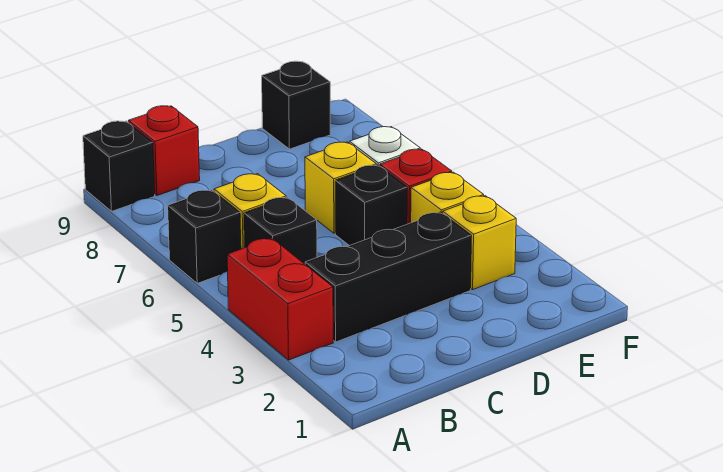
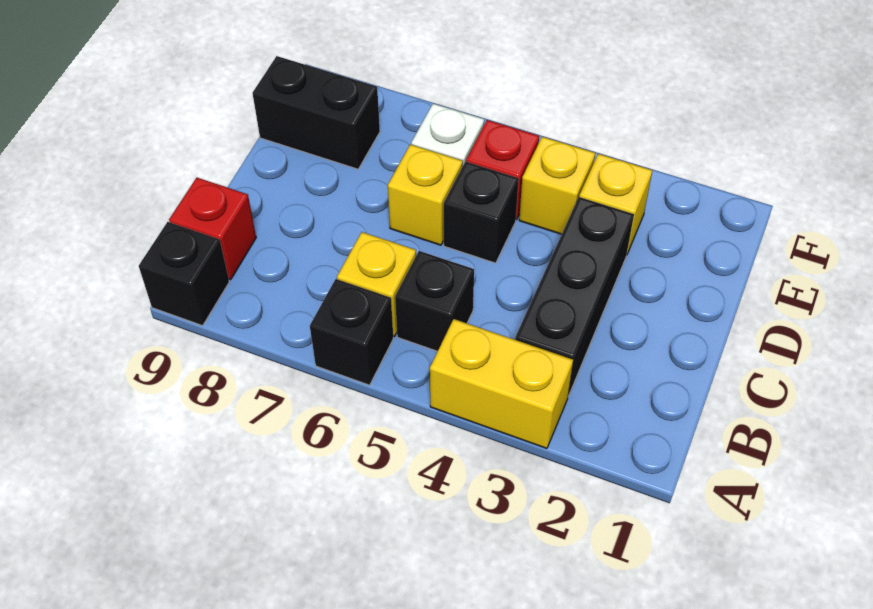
red 1x2 brick [227,238,333,360] -> yellow 1x2 brick [430,319,573,448]
black 1x1 brick [262,61,330,149] -> black 1x2 brick [252,56,380,169]

